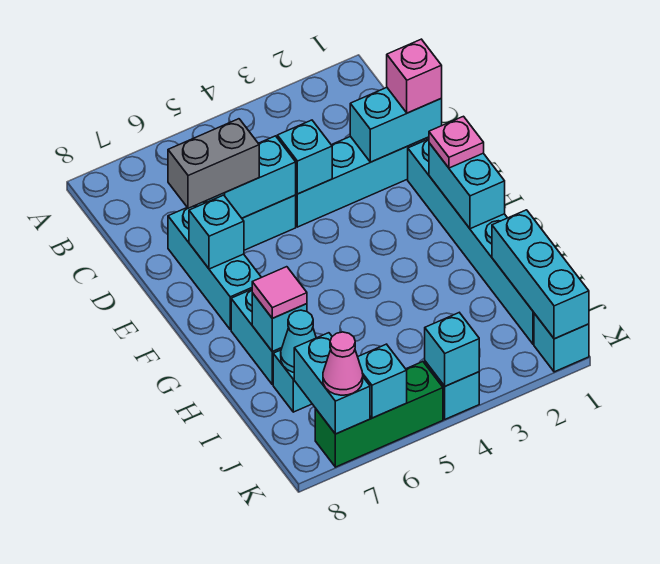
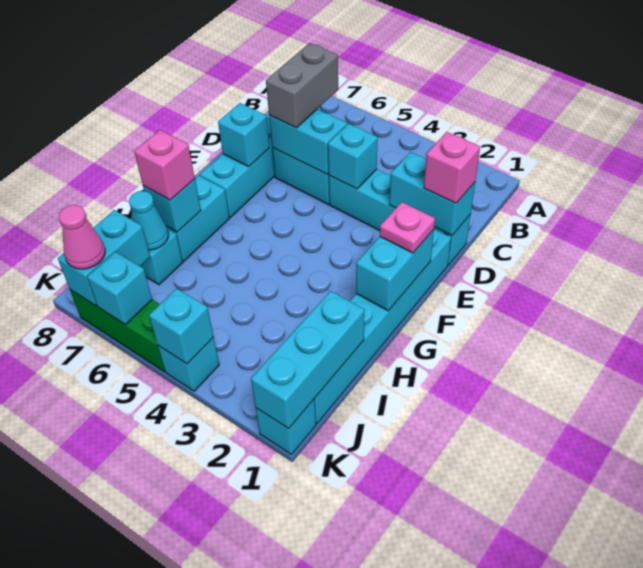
grey 1x2 brick [168,119,259,208] -> grey 1x2 brick turned to [266,43,338,128]
pink 1x1 tile [252,267,307,318] -> pink 1x1 brick [134,130,195,200]

